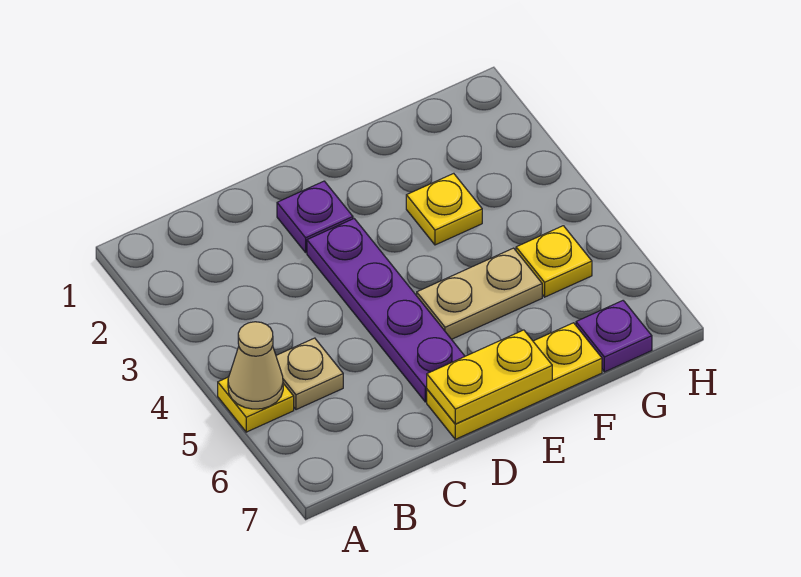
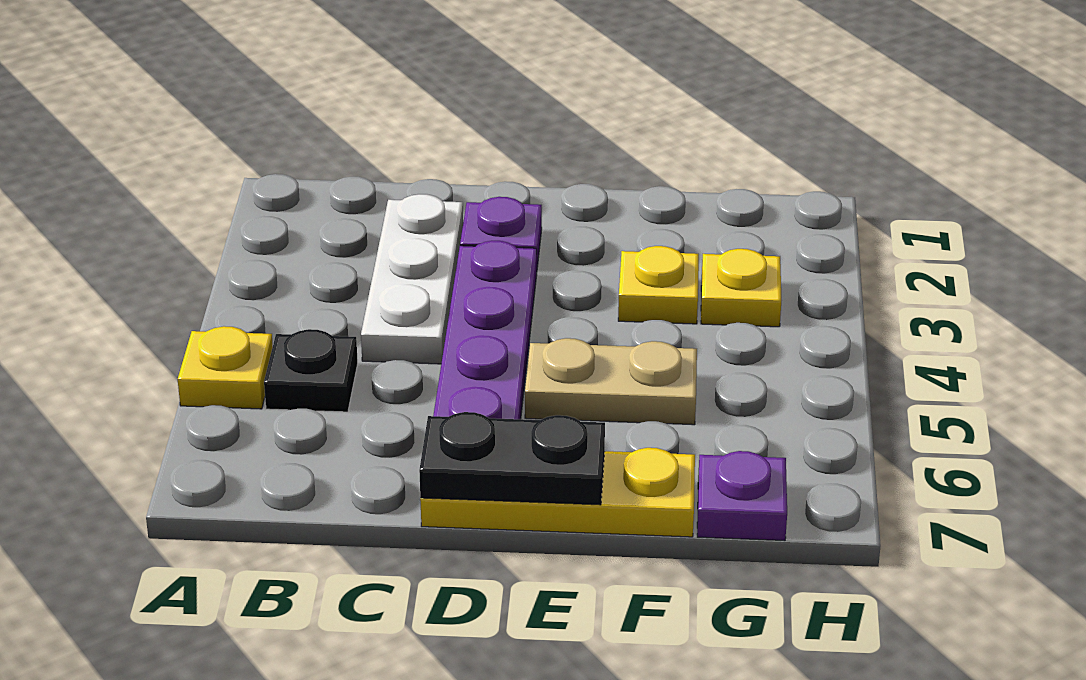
tan 1x1 cone [228,322,283,409] -> none
tan 1x1 plate [276,338,343,410] -> black 1x1 plate [264,329,358,412]
none -> white 1x3 plate [361,194,463,364]
yellow 1x2 plate [427,330,552,424] -> black 1x2 plate [419,412,605,505]
yellow 1x1 plate [516,226,592,297] -> yellow 1x1 plate moved to [701,249,781,327]

